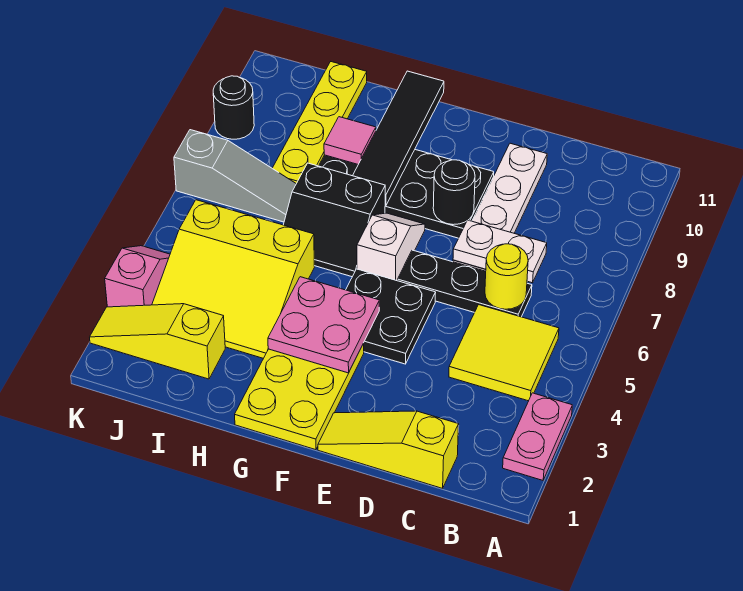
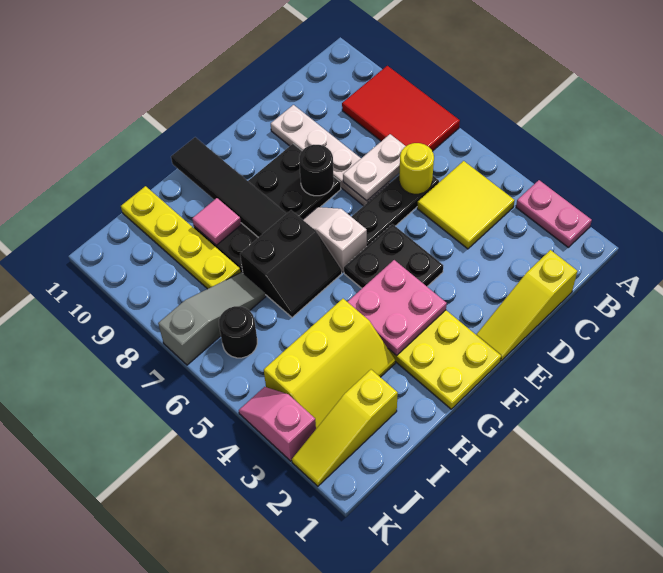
none -> red 2x3 tile [342,66,460,151]
yellow 3x3 slope [152,200,314,358] -> yellow 2x3 slope [264,299,395,429]
black 1x1 round brick [213,76,254,139] -> black 1x1 round brick moved to [219,306,257,358]

